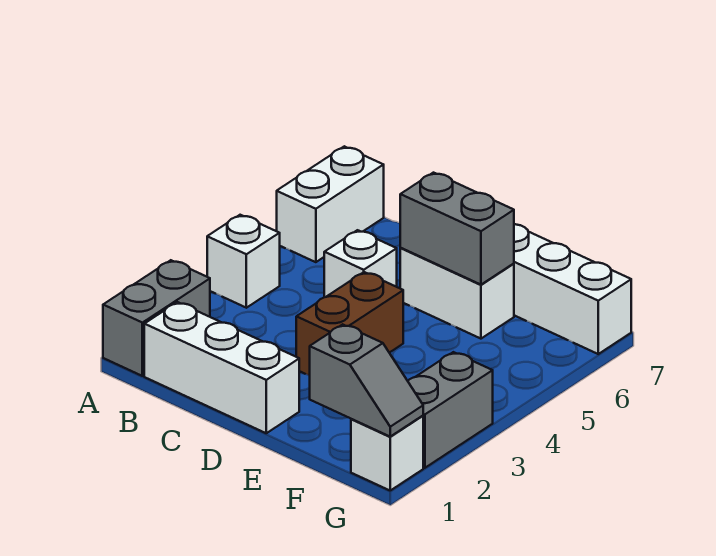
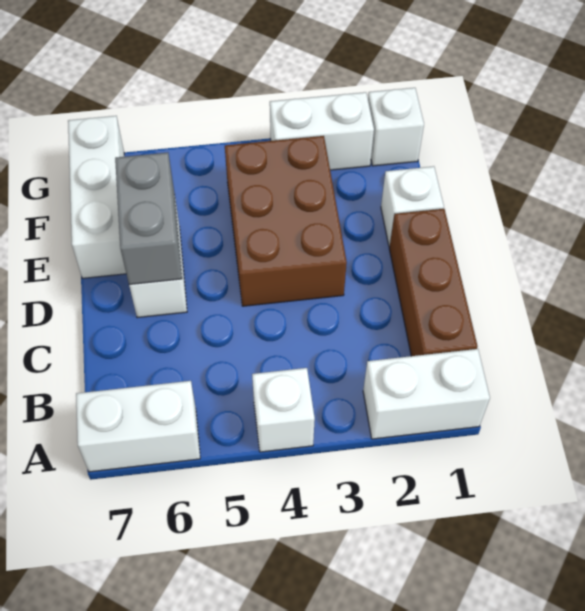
grey 1x2 brick [103,260,210,376] -> white 1x2 brick [363,349,490,439]
white 1x3 brick [144,302,299,433] -> brown 1x3 brick [389,209,477,356]
white 1x1 brick [324,230,397,297] -> white 1x1 brick moved to [381,166,444,247]
brown 1x2 brick [296,272,403,376] -> brown 2x3 brick [225,136,347,306]
grey 1x2 slope [310,324,423,436] -> none
grey 1x2 brick [408,352,493,468] -> white 1x2 brick [270,92,374,170]

